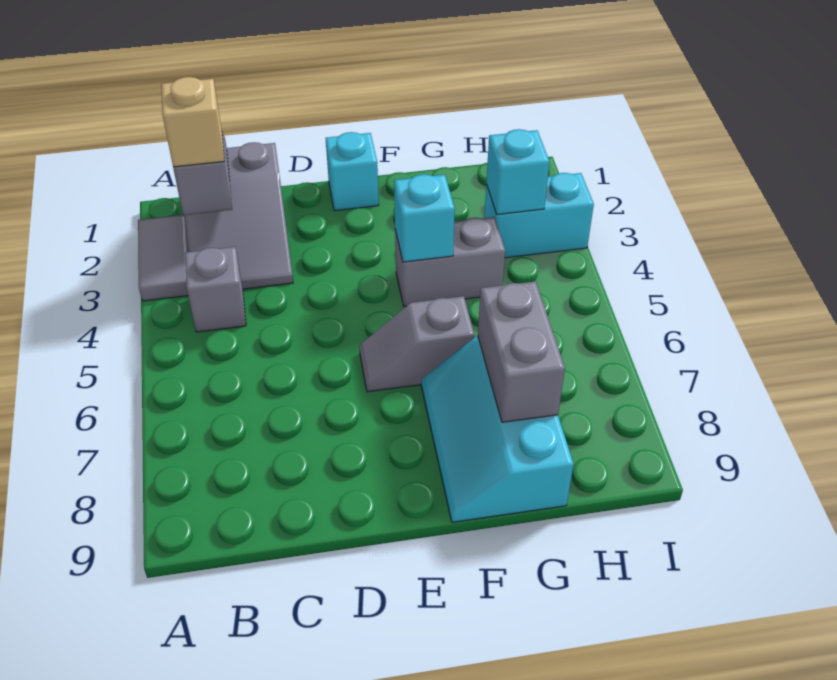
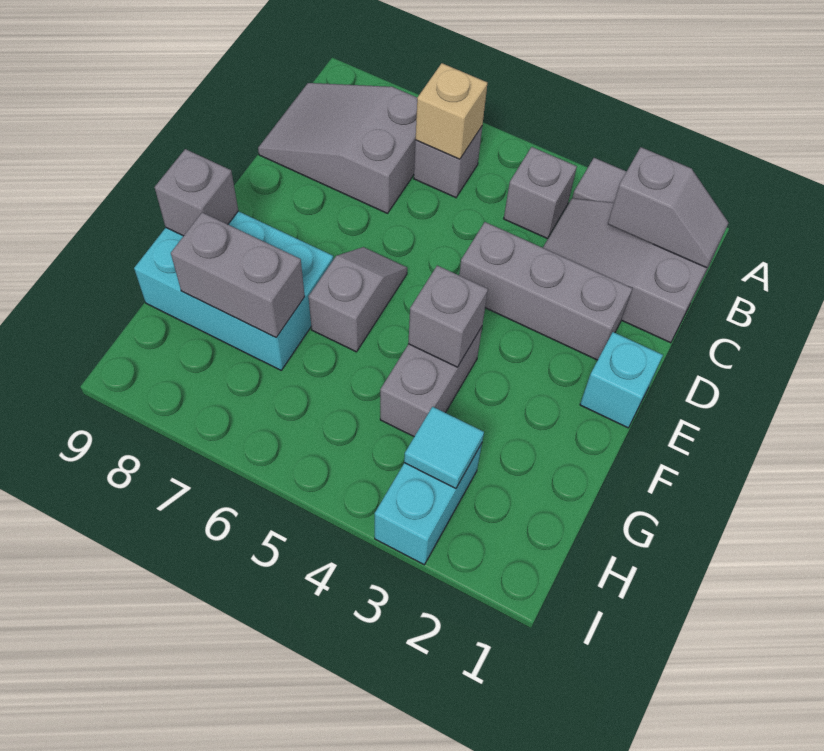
tan 1x1 brick [161,77,224,167] -> tan 1x1 brick moved to [416,63,487,159]
none -> grey 1x1 brick [414,127,482,198]
none -> grey 2x3 slope [258,83,417,213]
none -> grey 1x3 brick [459,222,632,360]
cyan 1x1 brick [394,174,455,262] -> grey 1x1 brick [408,266,488,367]
cyan 2x3 slope [421,336,574,522] -> cyan 2x3 brick [134,211,333,370]
none -> grey 1x1 brick [155,149,238,236]
cyan 1x1 brick [486,129,549,214] -> cyan 1x1 tile [404,407,484,488]

